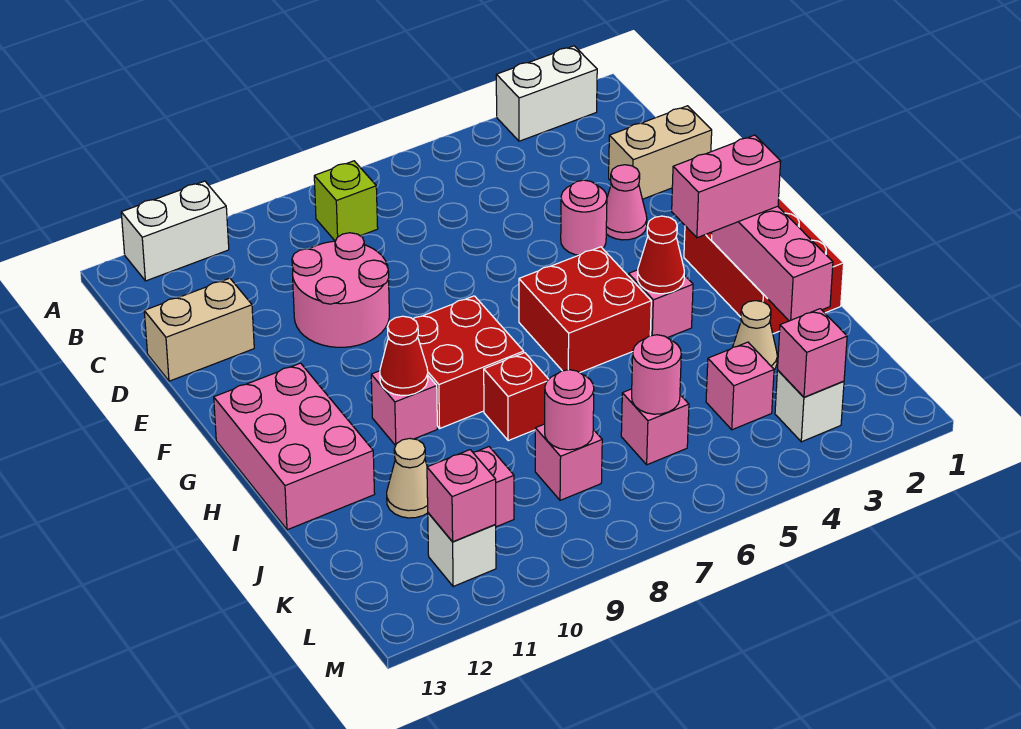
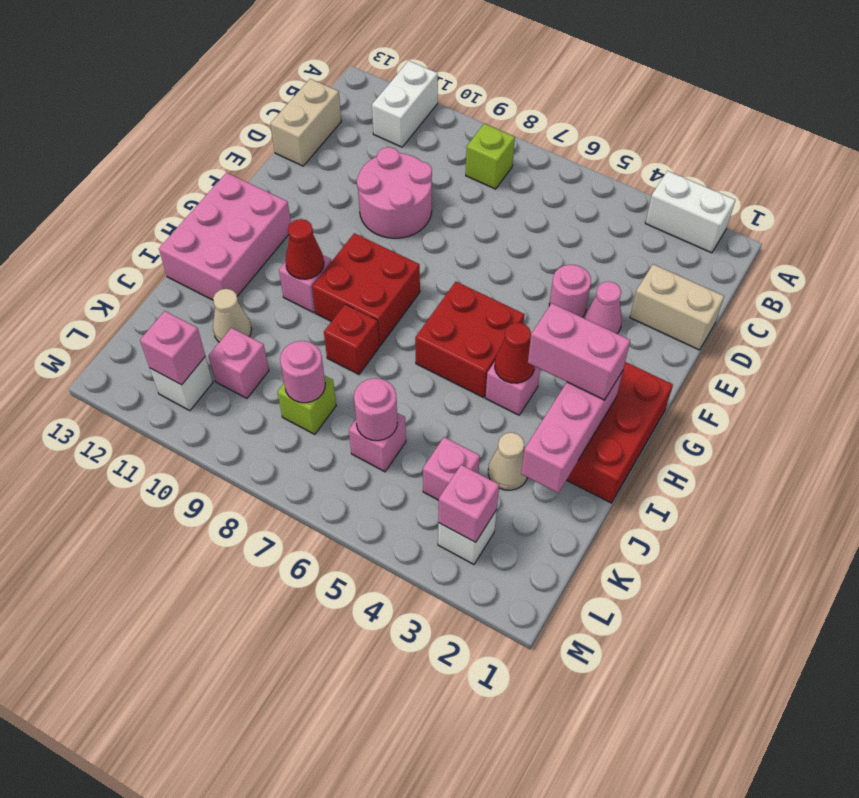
white 1x2 brick [121,181,229,281] -> white 1x2 brick turned to [372,61,438,147]
tan 1x2 brick [144,278,254,381] -> tan 1x2 brick turned to [270,79,341,166]
pink 1x1 brick [535,424,602,500] -> lime 1x1 brick [277,376,336,434]

